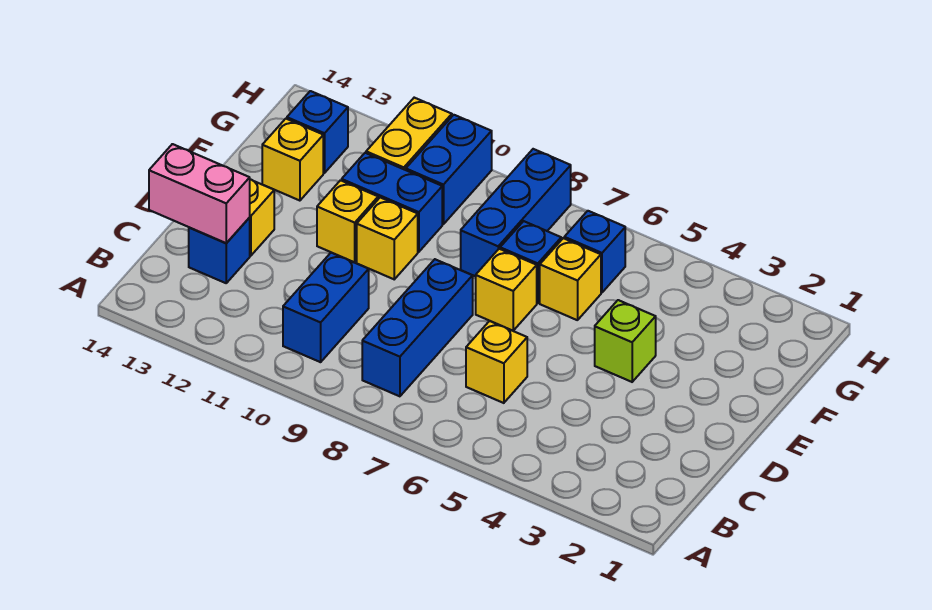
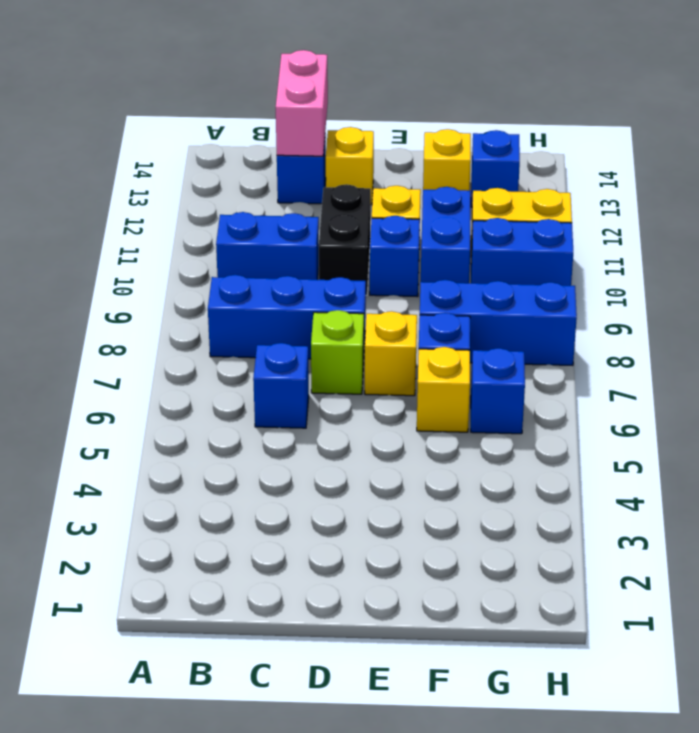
yellow 1x1 brick [466,321,527,403] -> blue 1x1 brick [253,343,309,428]
none -> black 1x2 brick [319,184,371,295]
lime 1x1 brick [595,300,656,382] -> lime 1x1 brick moved to [311,310,364,394]
yellow 1x1 brick [357,198,418,279] -> blue 1x1 brick [370,216,420,297]

